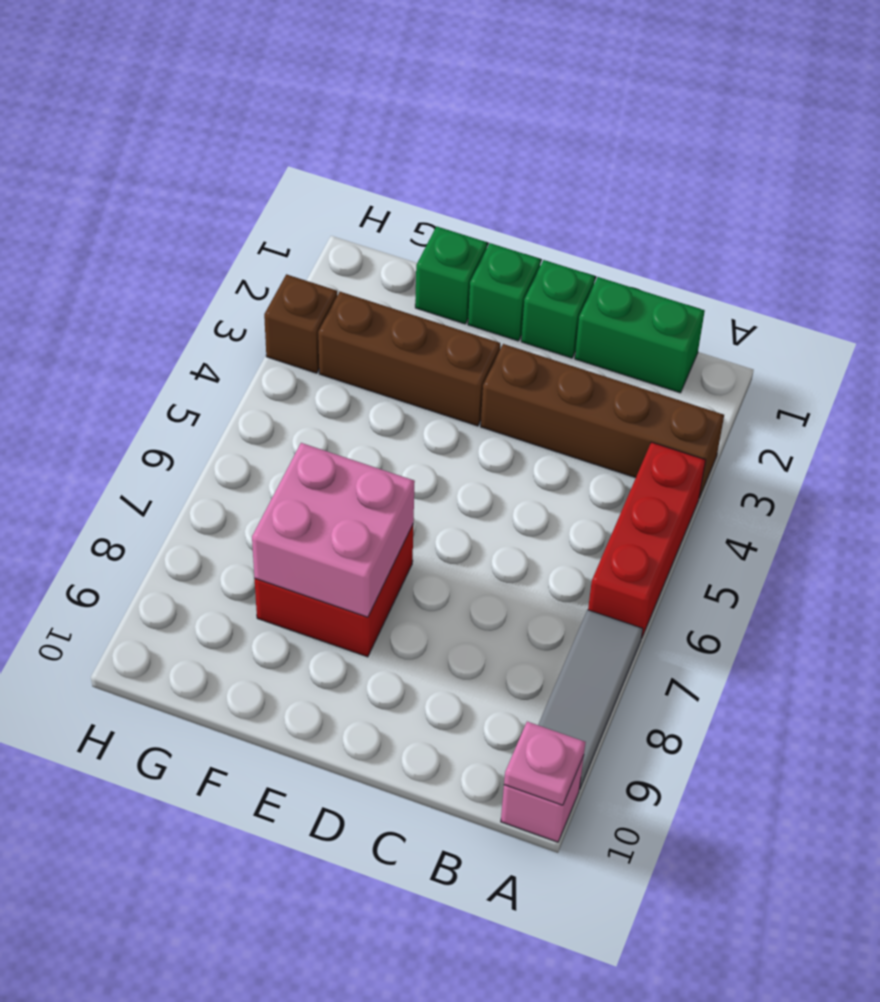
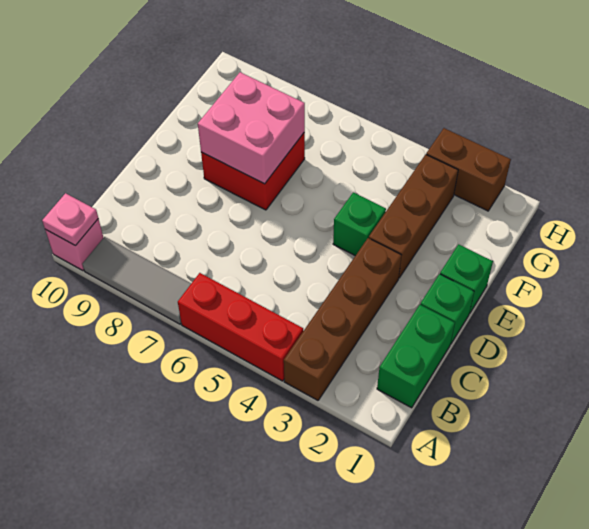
green 1x1 brick [415,226,487,324] -> green 1x1 brick moved to [333,192,386,256]
brown 1x1 brick [264,274,337,373] -> brown 1x2 brick [426,128,511,211]

